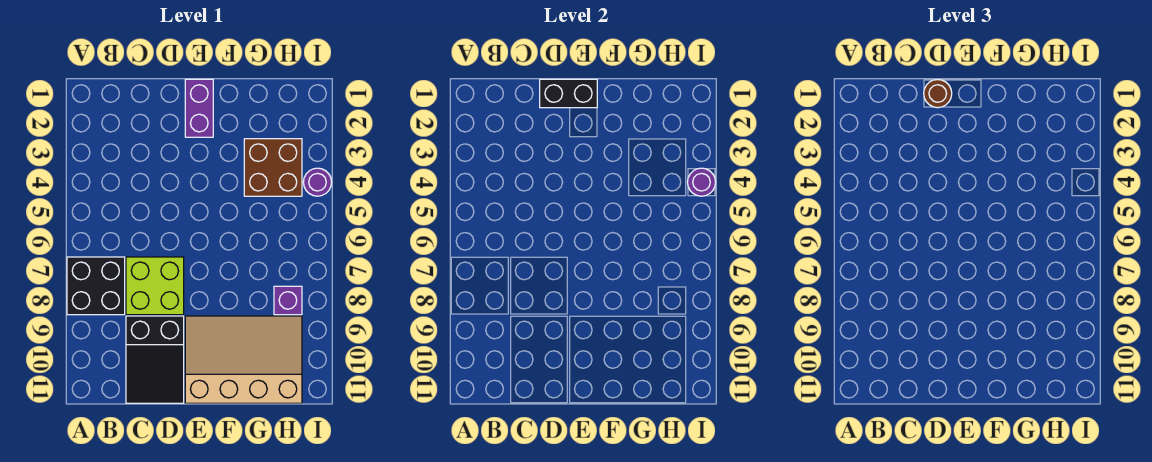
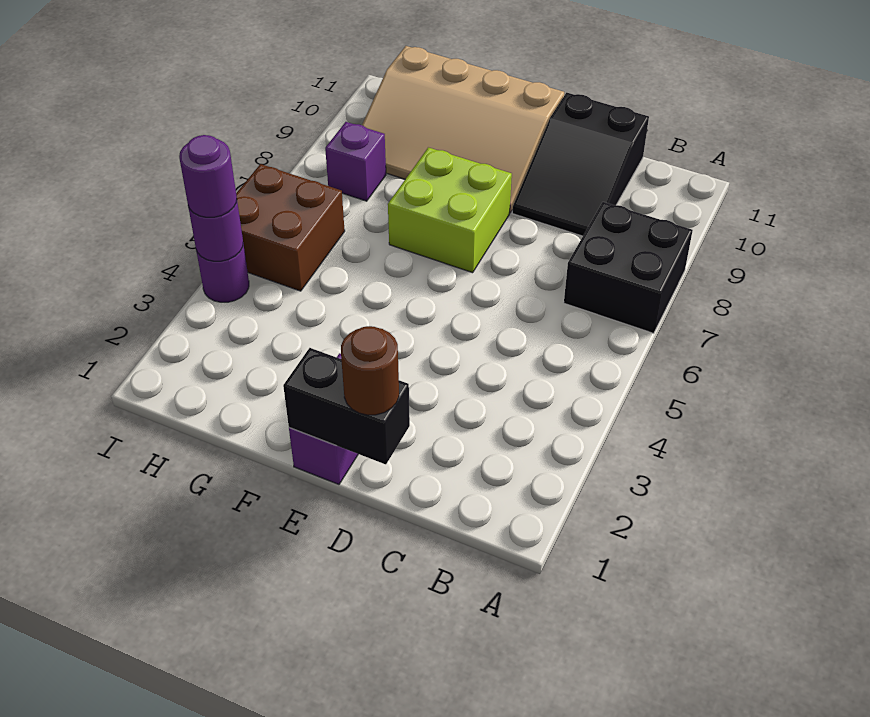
lime 2x2 brick [126,257,184,315] -> lime 2x2 brick moved to [388,147,512,273]
black 2x3 slope [126,316,184,403] -> black 2x3 slope turned to [512,93,649,236]
brown 2x2 brick [244,139,302,196] -> brown 2x2 brick moved to [236,164,345,291]
none -> purple 1x1 round brick [179,135,237,217]

